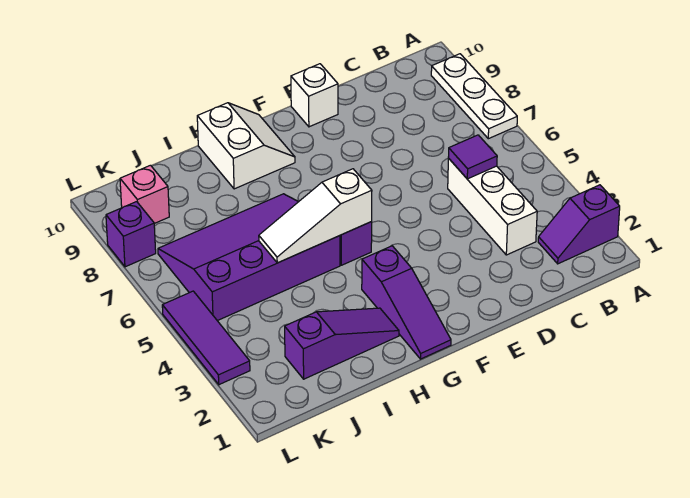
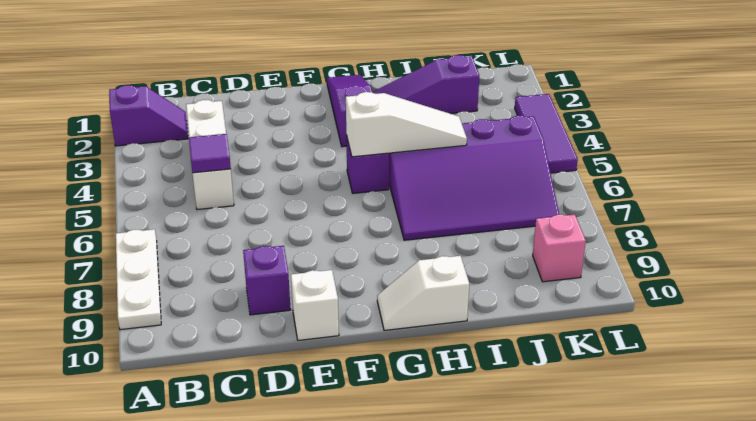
white 2x2 slope [197,103,295,189] -> white 1x2 slope [377,256,469,330]
purple 1x1 brick [106,202,156,267] -> purple 1x1 brick moved to [243,246,291,315]

